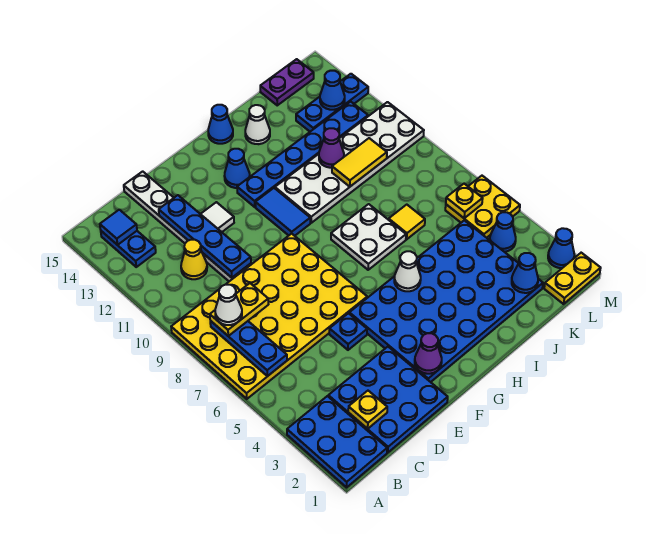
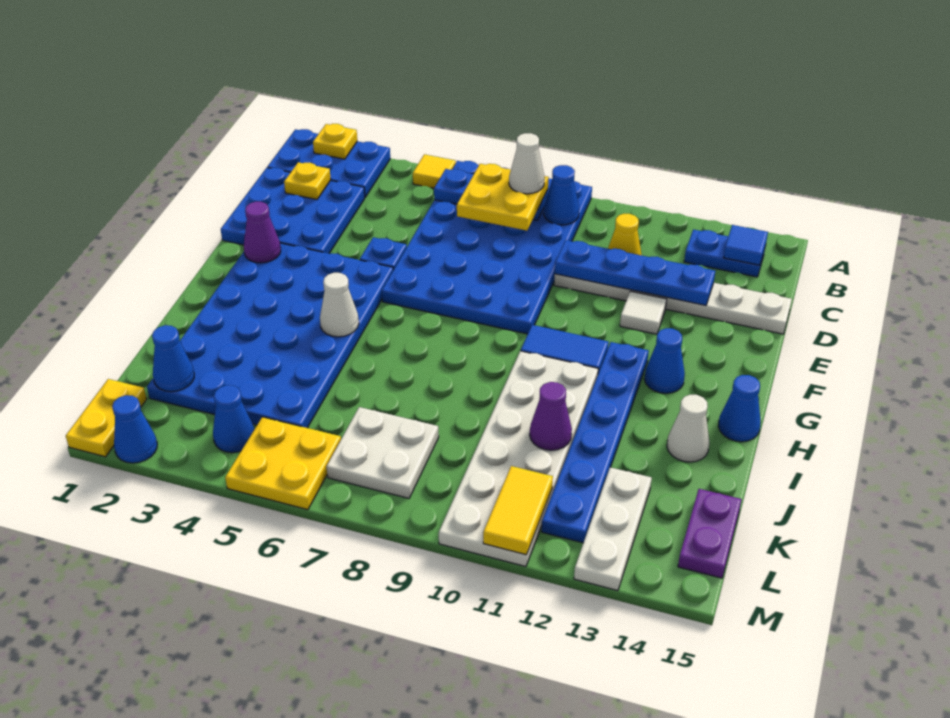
yellow 4x6 plate [171,234,367,399] -> blue 4x6 plate [382,161,592,334]
yellow 1x2 plate [210,283,269,336] -> yellow 2x2 plate [457,164,549,231]
white 2x2 plate [331,204,406,270] -> white 2x2 plate moved to [326,407,439,498]
yellow 1x1 tile [389,205,425,239] -> yellow 1x1 tile moved to [413,154,456,188]
yellow 1x2 tile [332,138,387,187] -> yellow 1x2 tile moved to [483,466,553,555]
blue 1x3 plate [296,74,368,132] -> white 1x3 plate [574,467,652,591]
yellow 1x1 plate [446,184,483,218] -> yellow 1x1 plate moved to [313,124,357,159]
blue 1x1 cone [320,71,345,110] -> blue 1x1 cone moved to [544,165,579,225]

